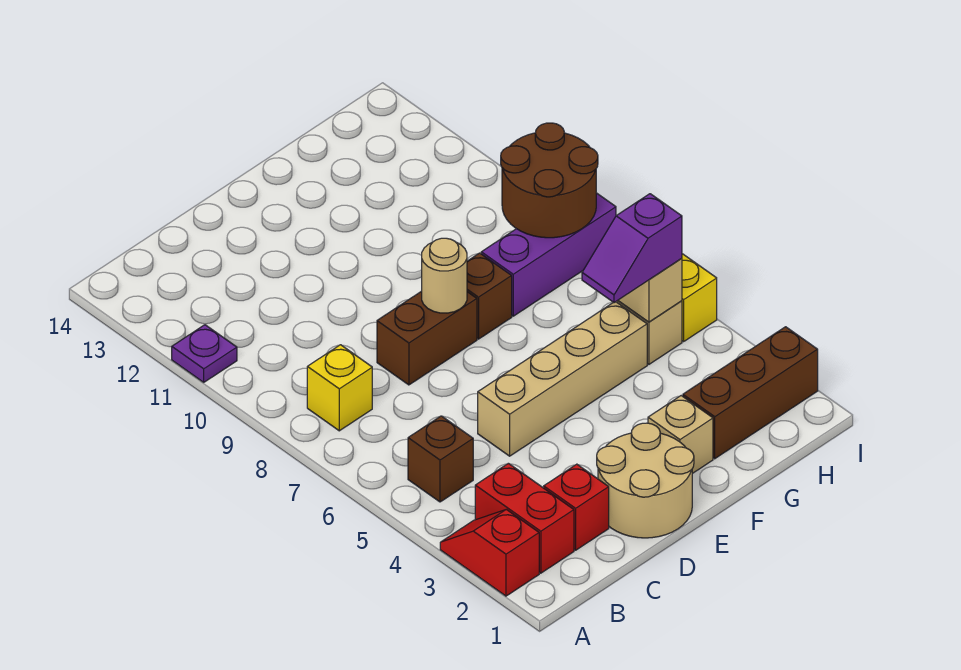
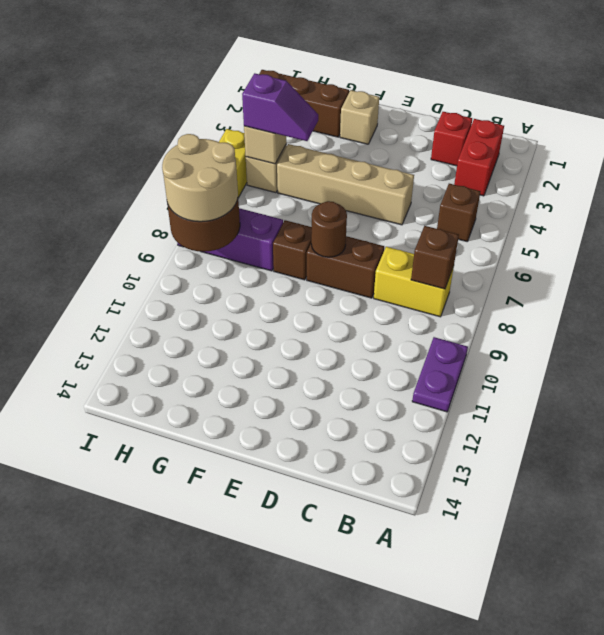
red 1x2 slope [440,509,539,596] -> none
purple 1x1 plate [172,325,237,382] -> purple 1x2 plate [412,337,468,412]
yellow 1x1 brick [307,345,372,431] -> yellow 1x2 brick [374,247,454,317]
none -> brown 1x1 brick [411,226,459,289]
tan 2x2 round brick [597,423,694,538] -> tan 2x2 round brick moved to [162,134,238,222]
tan 1x1 round brick [422,238,467,313] -> brown 1x1 round brick [311,201,347,257]

